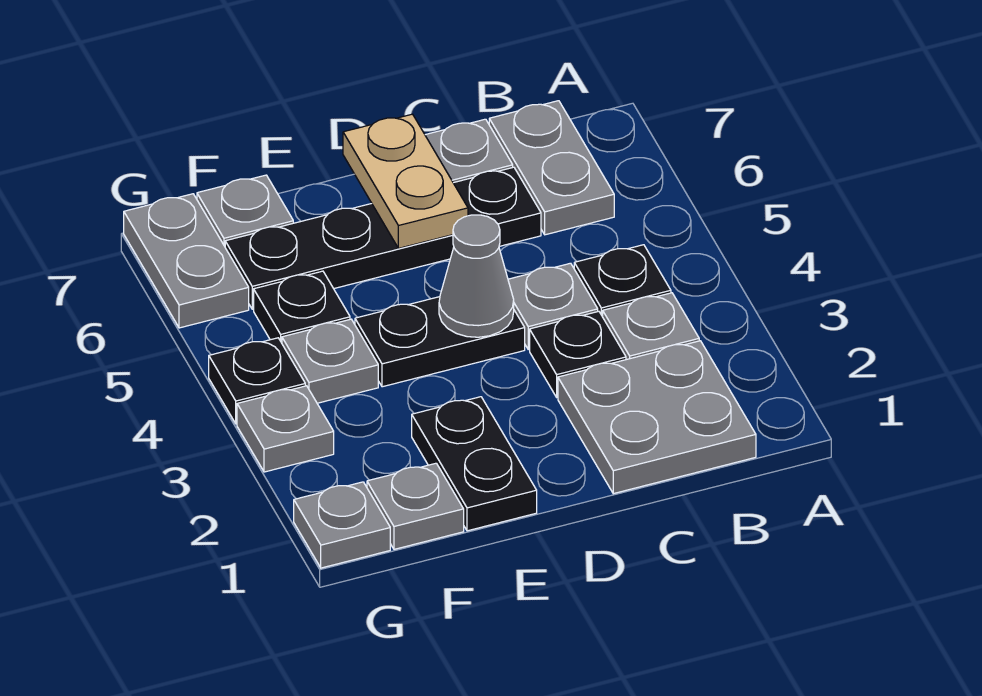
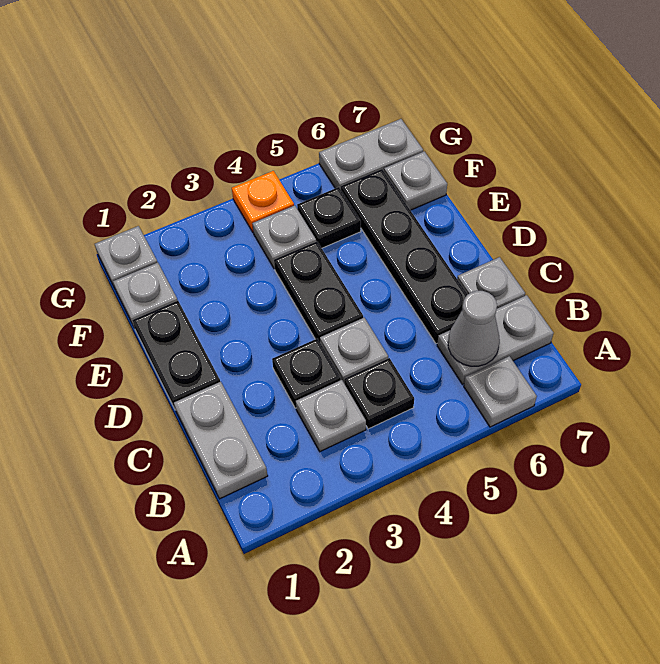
grey 2x2 plate [558,341,756,494] -> grey 1x2 plate [174,382,268,499]
grey 1x1 cone [439,215,514,337] -> grey 1x1 cone moved to [448,291,500,366]
tan 1x2 plate [343,114,468,248] -> none
black 1x2 plate [412,397,537,531] -> black 1x2 plate turned to [132,301,220,408]
grey 1x1 plate [237,386,334,472] -> grey 1x1 plate moved to [464,356,537,427]
black 1x1 plate [209,338,305,424] -> orange 1x1 plate [232,171,294,232]

